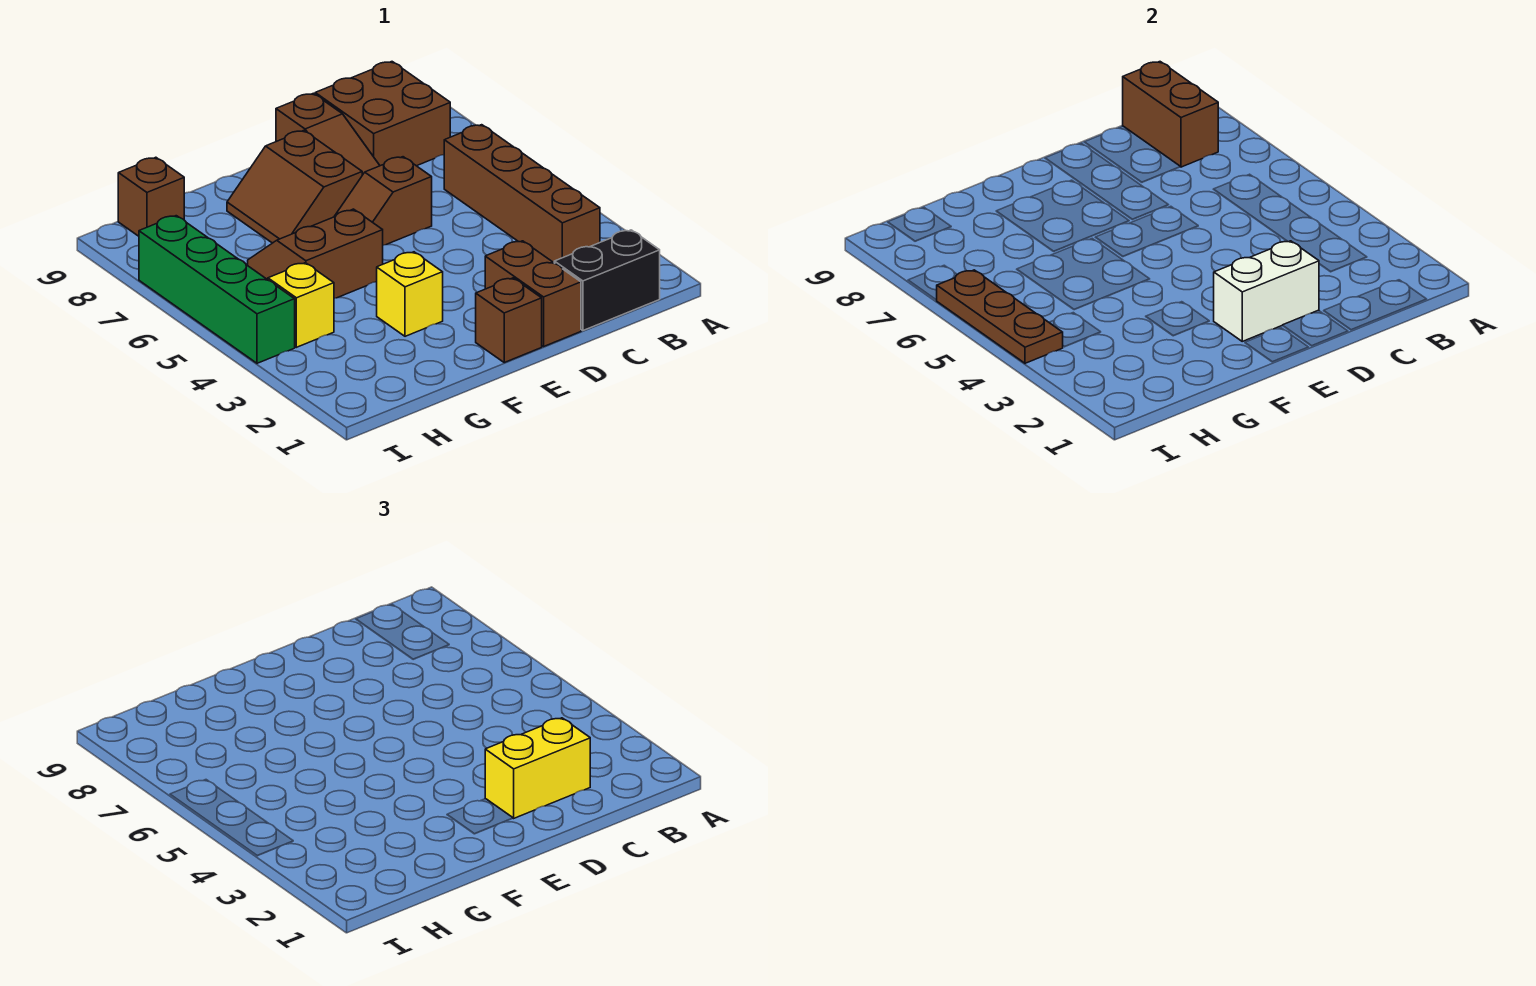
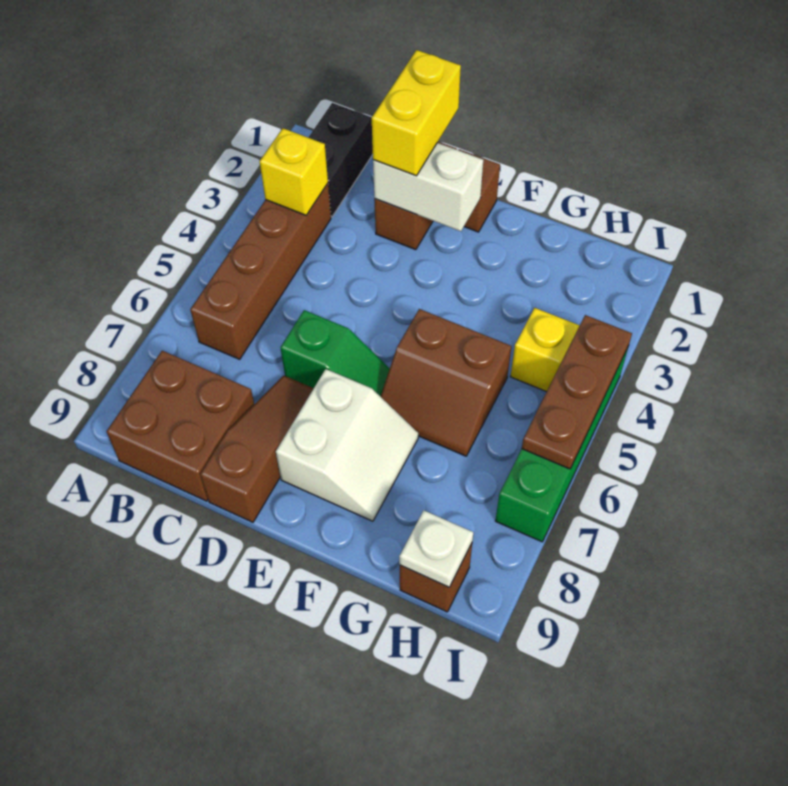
black 1x2 brick [554,230,660,330] -> black 1x2 brick turned to [308,103,373,217]
brown 1x2 brick [1123,62,1218,167] -> none
yellow 1x2 brick [485,718,590,818] -> yellow 1x2 brick turned to [372,50,461,176]
brown 1x2 slope [334,157,432,245] -> green 1x2 slope [280,310,390,396]
brown 2x2 slope [227,131,362,243] -> white 2x2 slope [276,369,418,521]
yellow 1x1 brick [377,252,443,336] -> yellow 1x1 brick moved to [260,128,328,215]
none -> white 1x1 plate [399,510,473,587]

